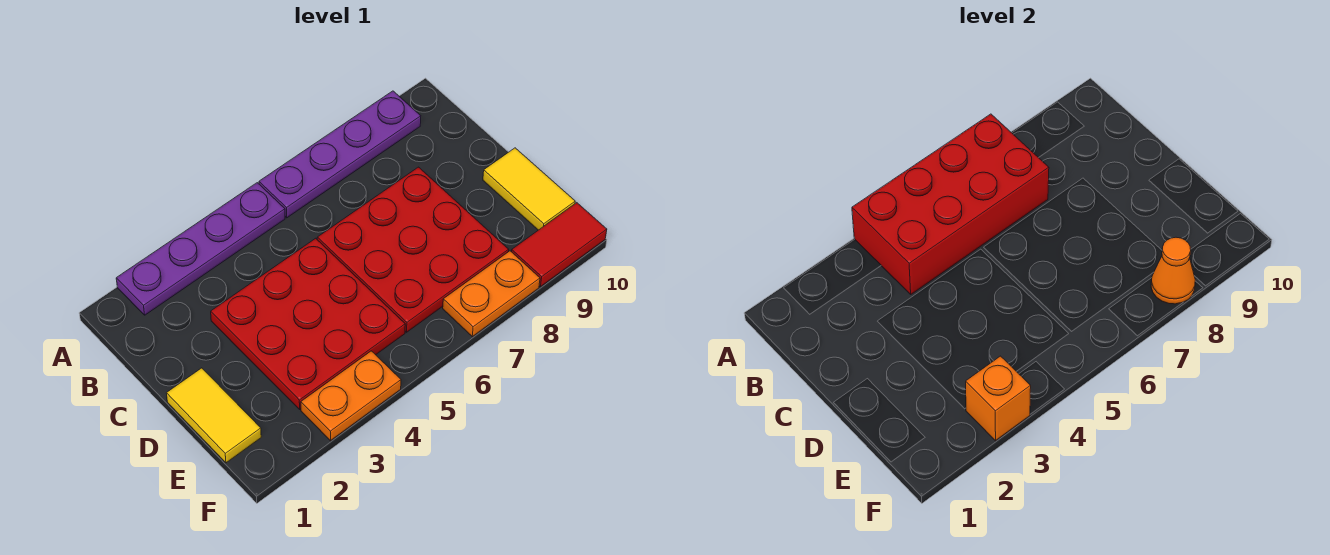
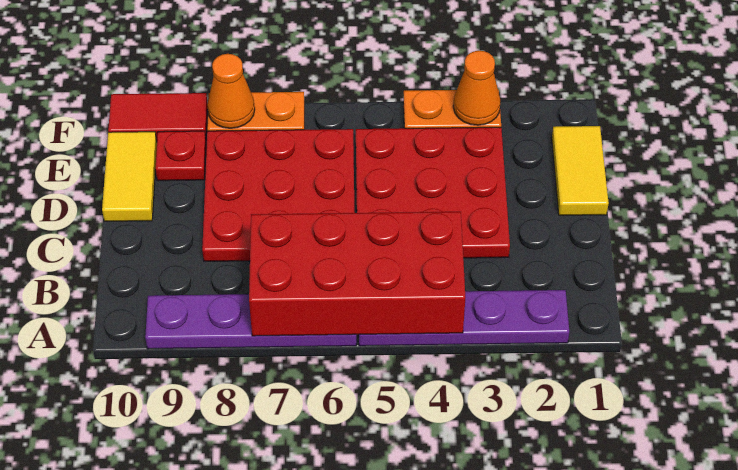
none -> red 1x1 plate [155,131,206,181]
orange 1x1 brick [966,356,1031,441] -> orange 1x1 cone [453,51,501,125]

